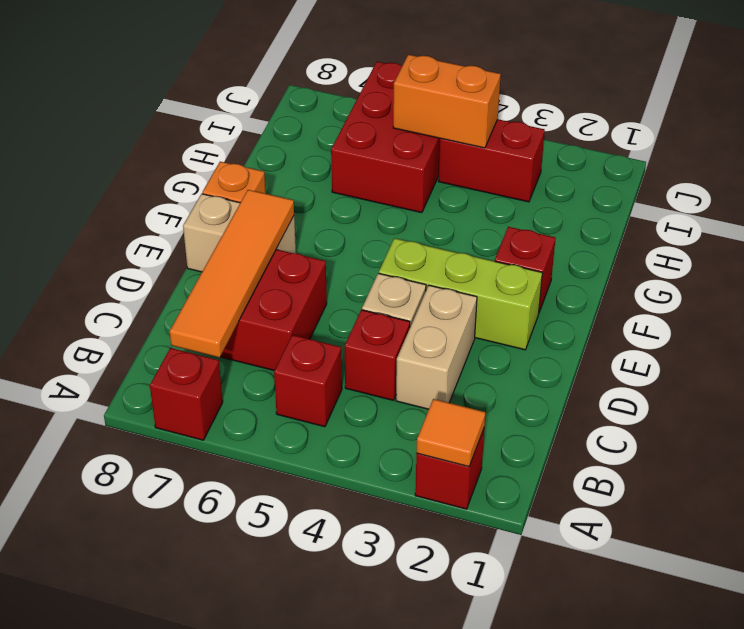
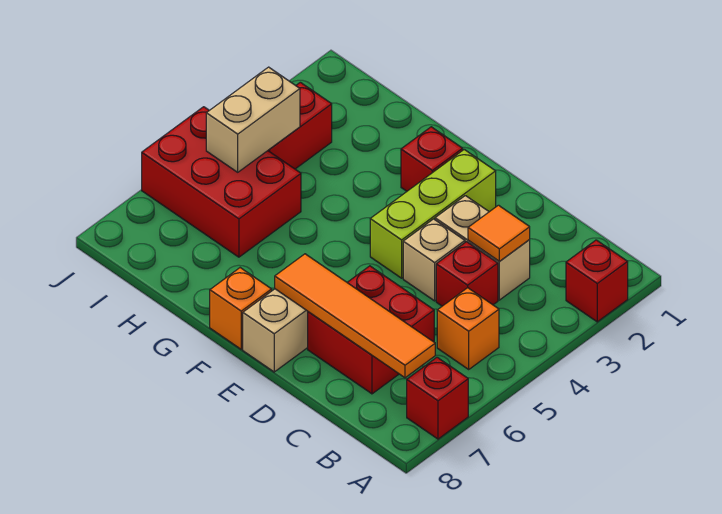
orange 1x1 tile [416,399,485,467] -> orange 1x1 tile moved to [468,205,530,262]
red 1x1 brick [274,335,342,427] -> orange 1x1 brick [437,288,499,369]
orange 1x2 brick [393,55,501,148] -> tan 1x2 brick [206,67,300,172]

